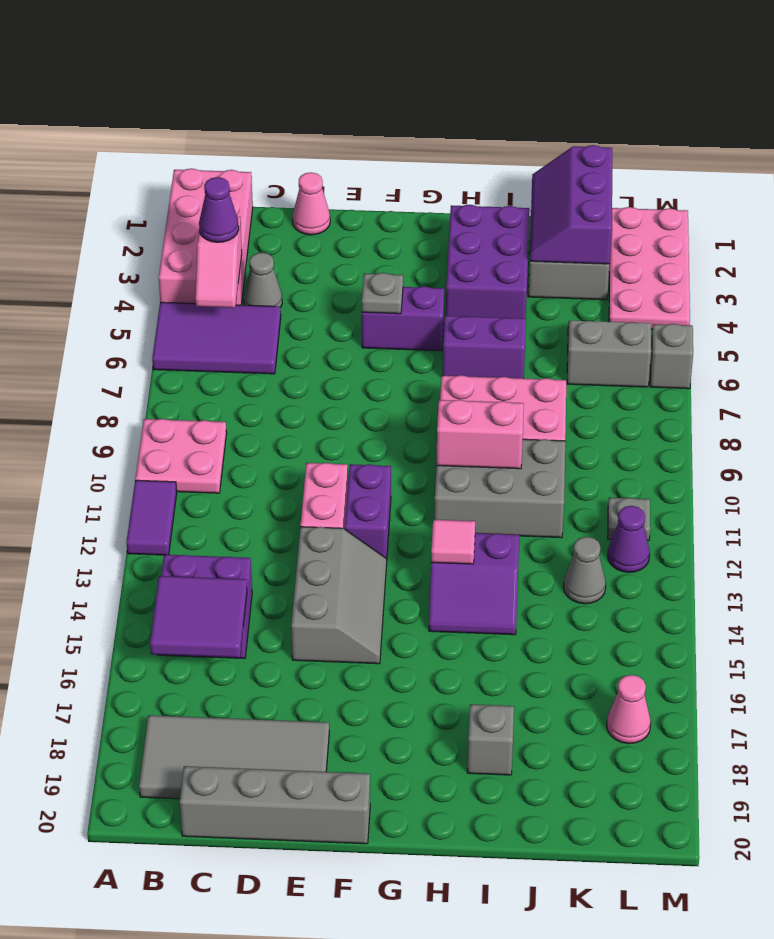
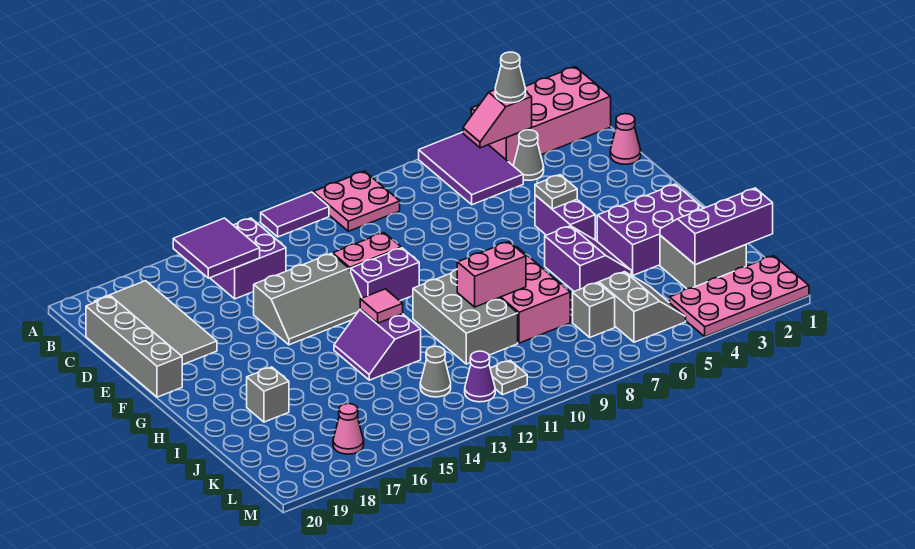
purple 1x1 cone [199,177,239,242] -> grey 1x1 cone [495,52,526,103]
pink 1x2 brick [436,400,524,469] -> pink 1x2 brick turned to [457,242,526,307]
grey 1x1 brick [650,324,693,389] -> grey 1x1 brick moved to [573,282,615,337]

